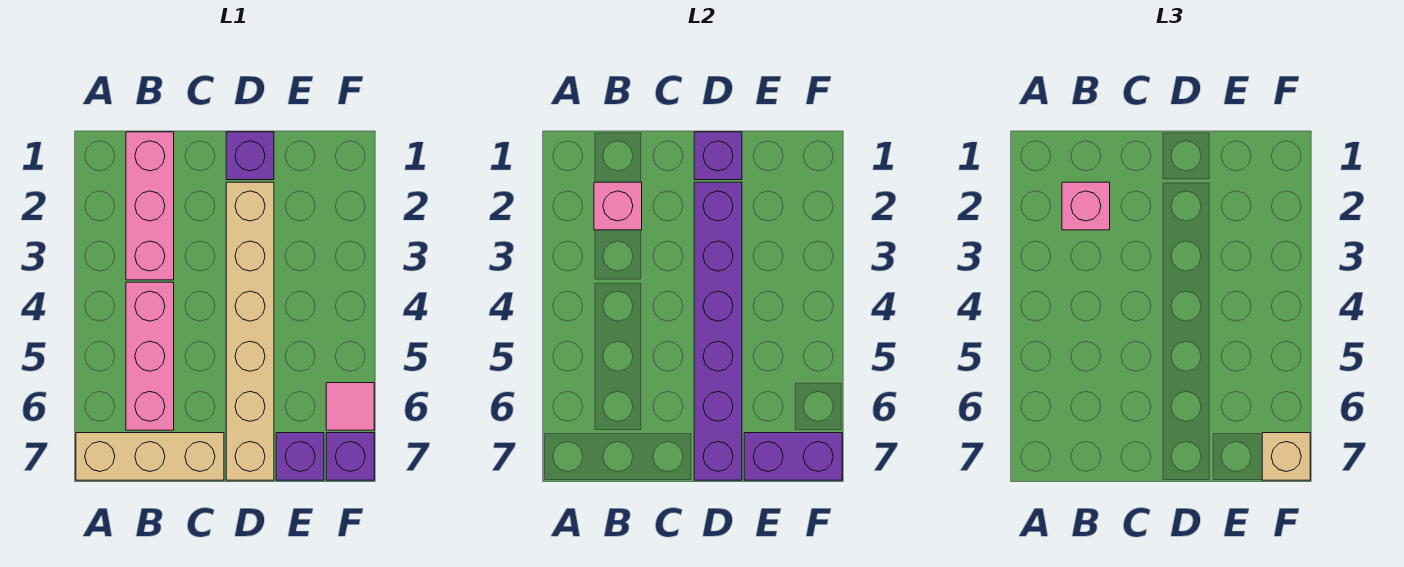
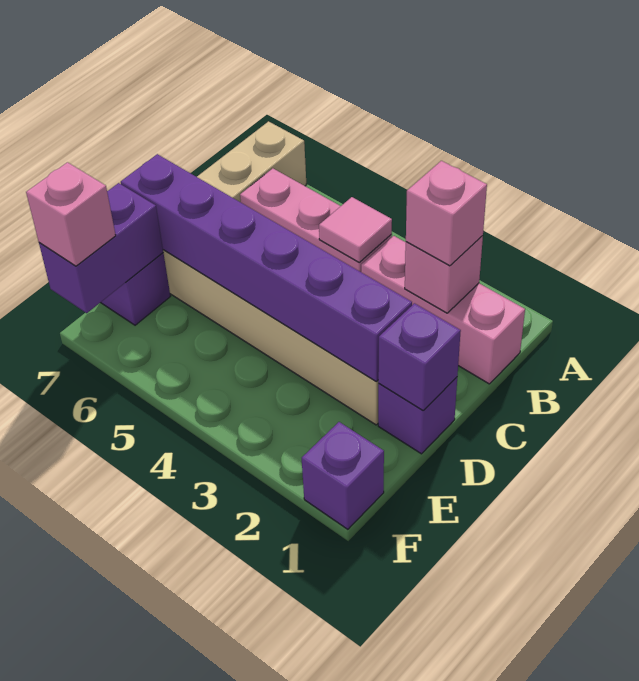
pink 1x1 tile [326,383,374,430] -> pink 1x1 tile moved to [319,197,392,263]
purple 1x1 brick [326,433,374,480] -> purple 1x1 brick moved to [302,422,384,529]
tan 1x1 brick [1262,433,1310,480] -> pink 1x1 brick [26,162,116,266]

